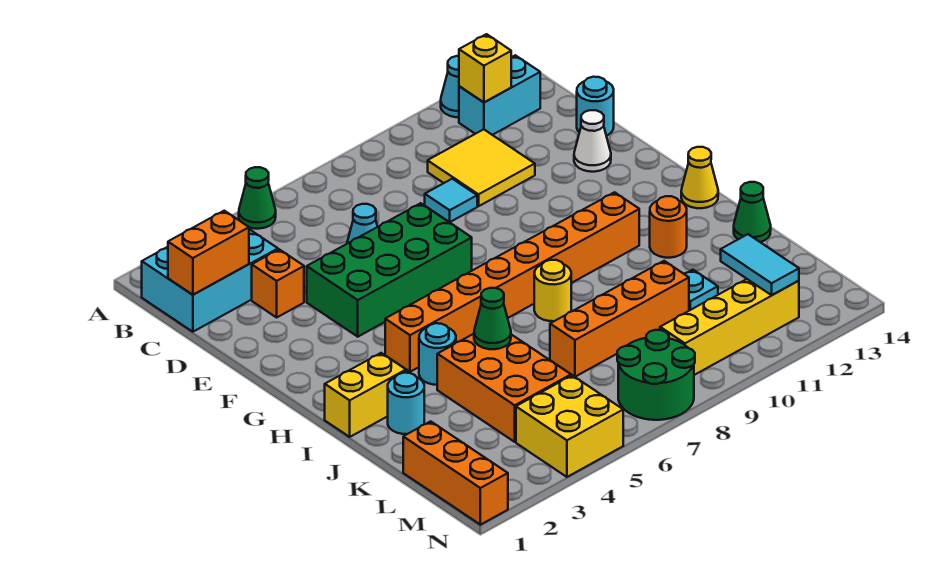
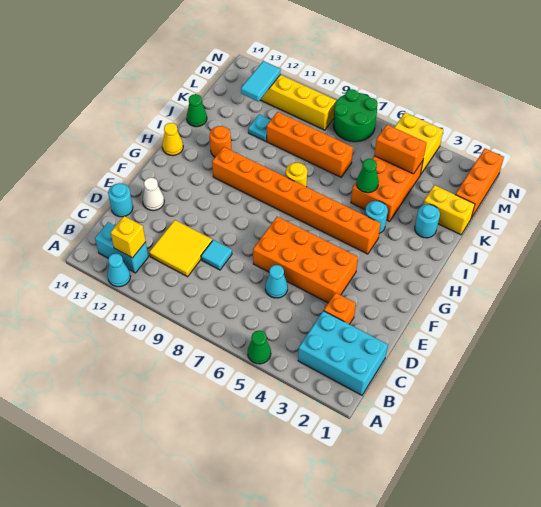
orange 1x2 brick [168,211,249,295] -> orange 1x2 brick moved to [374,125,426,174]
green 2x4 brick [307,203,472,337] -> orange 2x4 brick [253,217,358,303]
yellow 1x2 brick [325,353,406,437] -> yellow 1x2 brick moved to [424,185,475,235]

